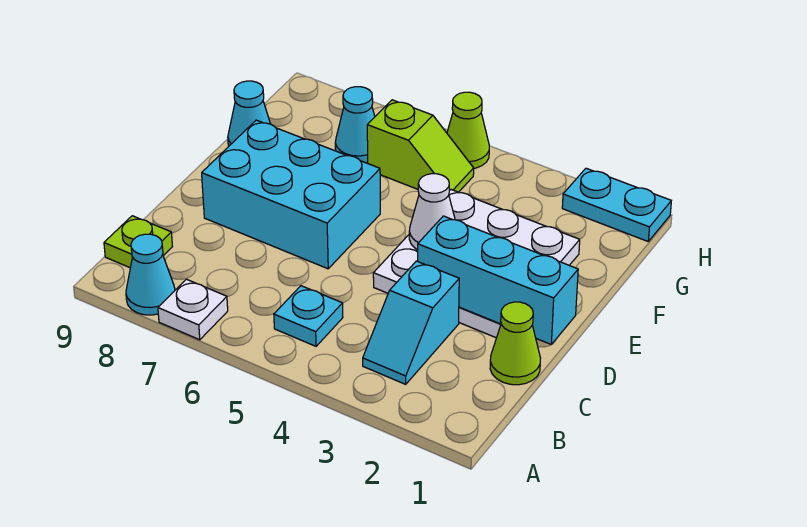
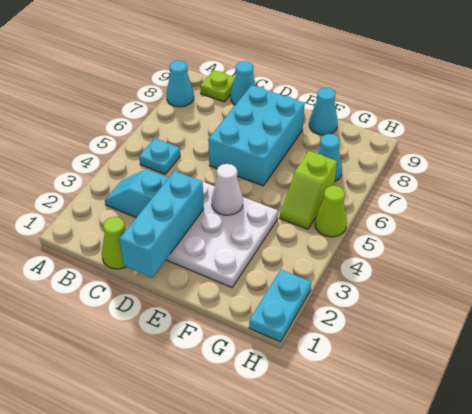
white 1x1 plate [158,279,228,340] -> none
none -> cyan 1x1 cone [231,61,256,105]

